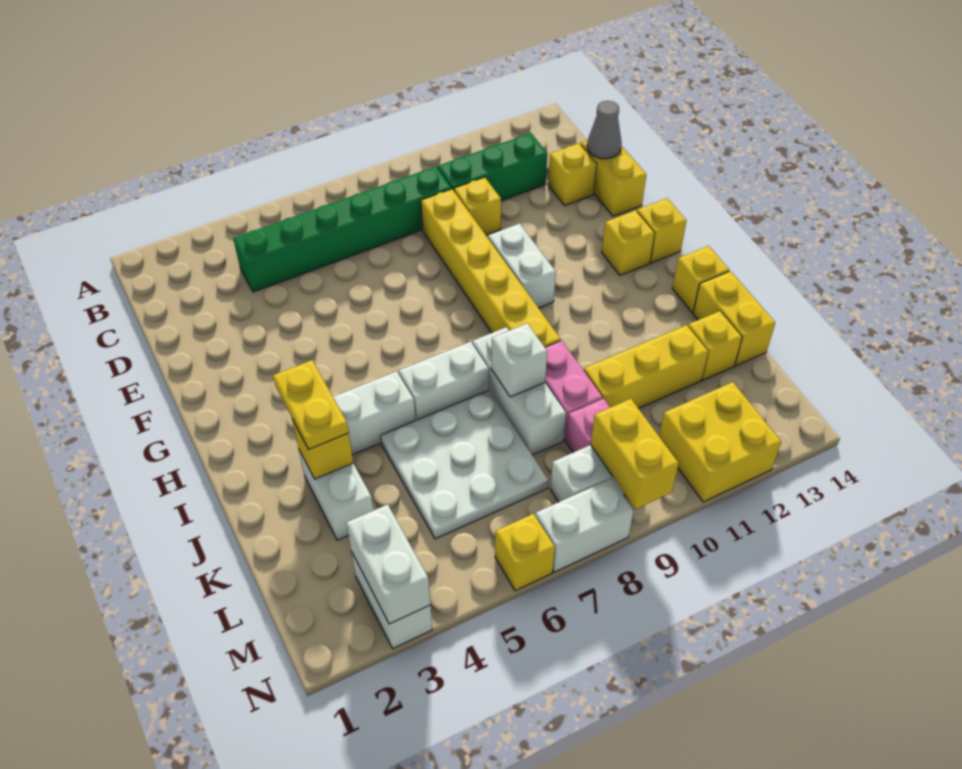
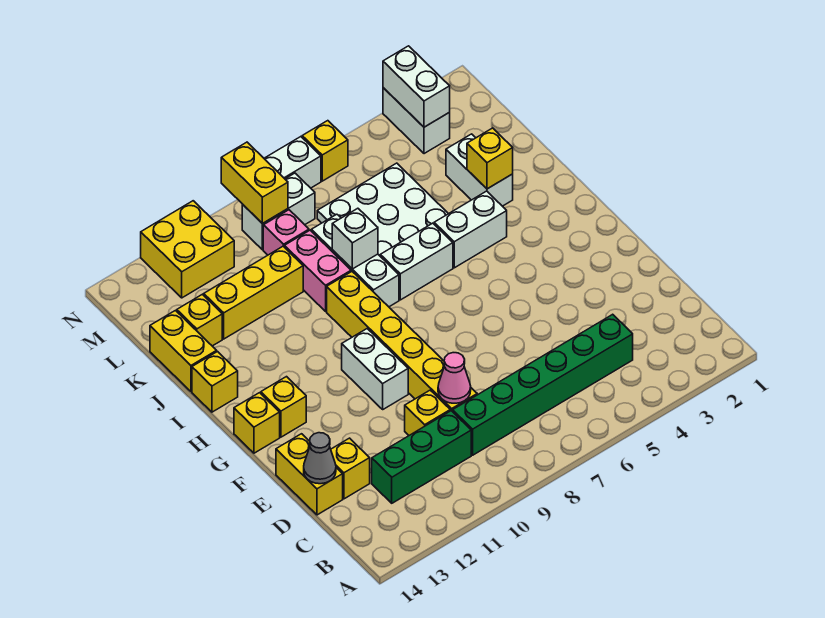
none -> pink 1x1 cone [438,353,471,403]
yellow 1x2 plate [273,360,349,449] -> none

